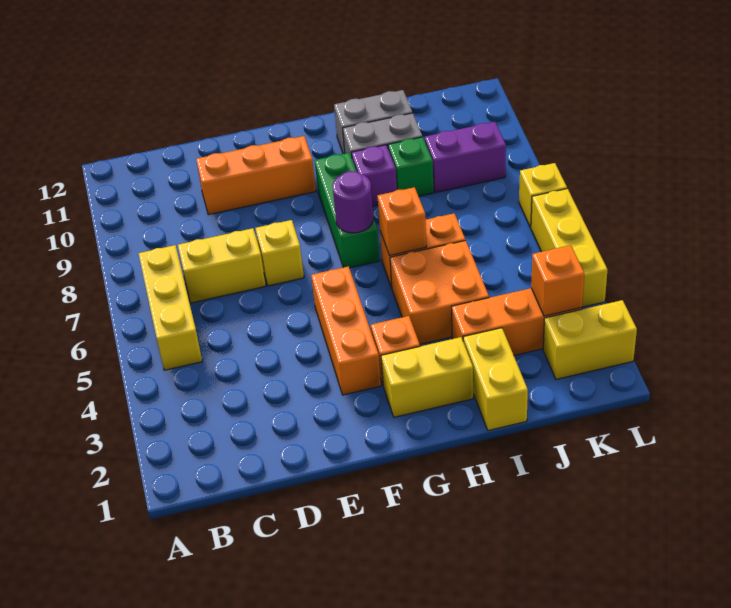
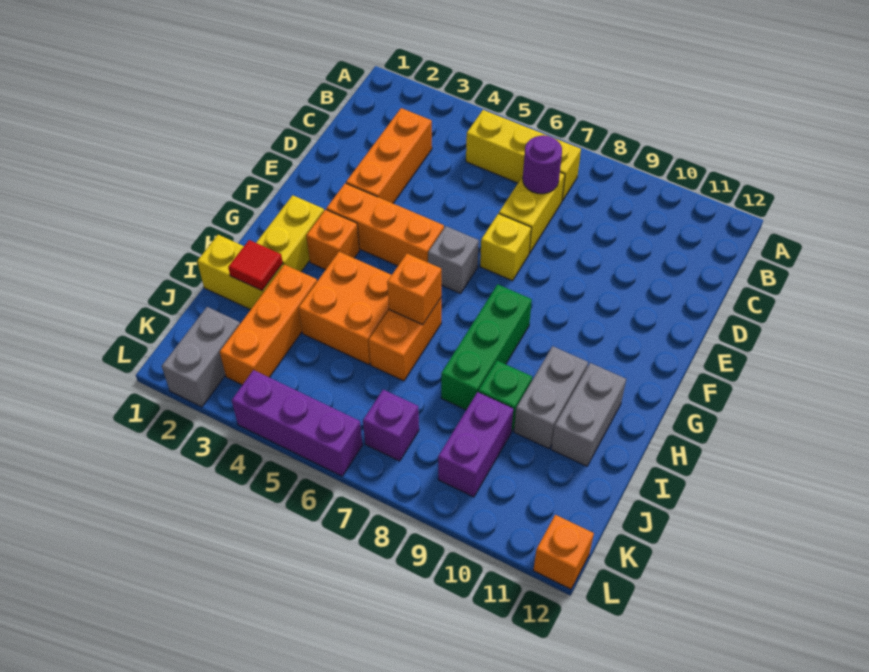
orange 1x3 brick [196,136,316,215] -> orange 1x3 brick moved to [346,108,432,203]
none -> grey 1x1 brick [428,226,479,294]
green 1x3 brick [315,153,380,268] -> green 1x3 brick turned to [441,284,532,410]
purple 1x1 round brick [333,171,373,233] -> purple 1x1 round brick moved to [523,135,562,194]
purple 1x1 brick [352,145,397,206] -> purple 1x1 brick moved to [363,390,419,461]
none -> red 1x1 tile [228,240,283,290]
yellow 1x2 brick [543,300,637,379] -> grey 1x2 brick [162,307,240,407]
orange 1x1 brick [531,245,584,316] -> orange 1x1 brick moved to [533,515,594,589]
yellow 1x3 brick [531,189,608,307] -> purple 1x3 brick [232,370,362,476]
yellow 1x1 brick [519,163,567,228] -> none

